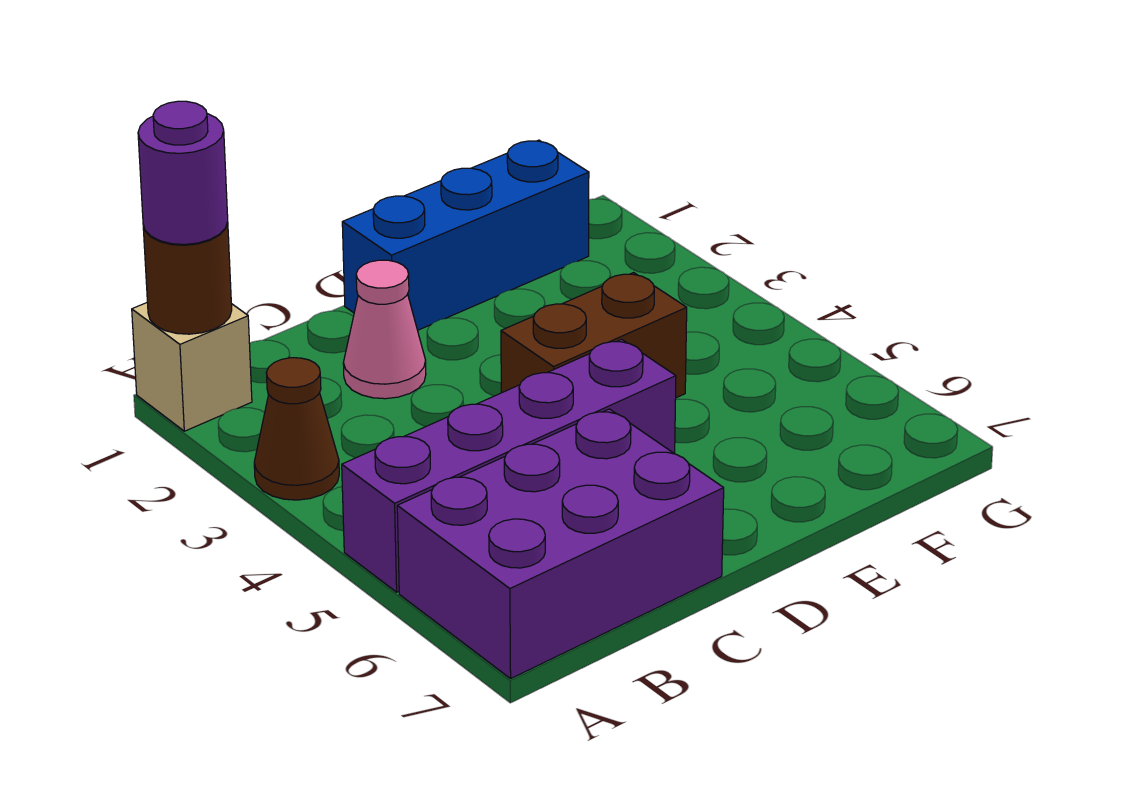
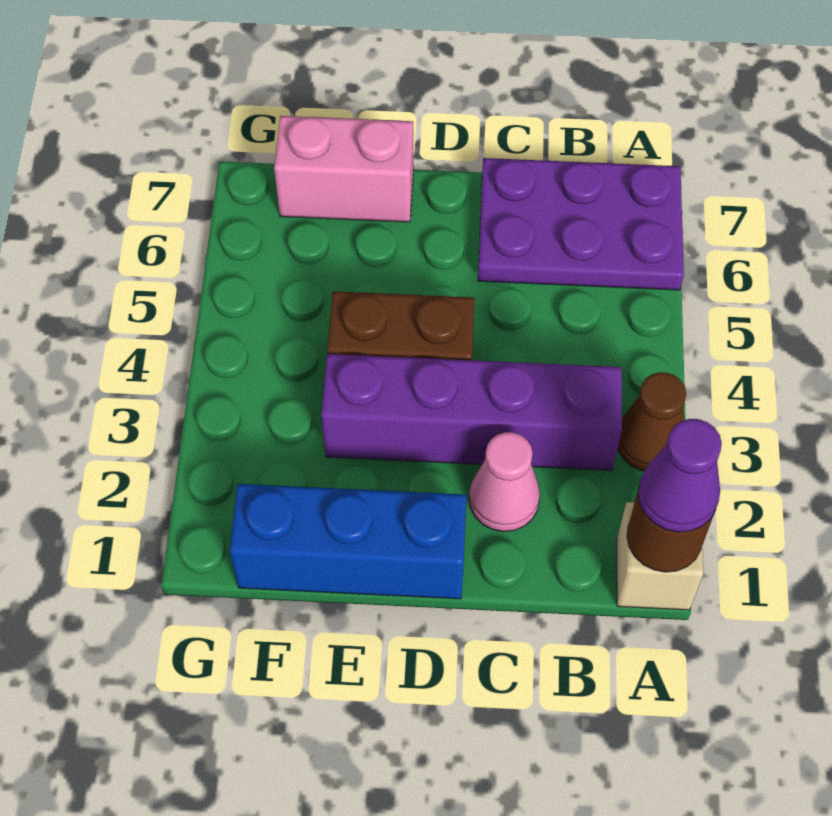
purple 1x1 round brick [138,101,228,244] -> purple 1x1 cone [638,419,722,532]
purple 1x4 brick [342,339,676,592] -> purple 1x4 brick moved to [321,354,622,470]
purple 2x3 brick [397,409,724,679] -> purple 2x3 plate [478,158,684,290]
none -> pink 1x2 brick [274,116,414,222]

